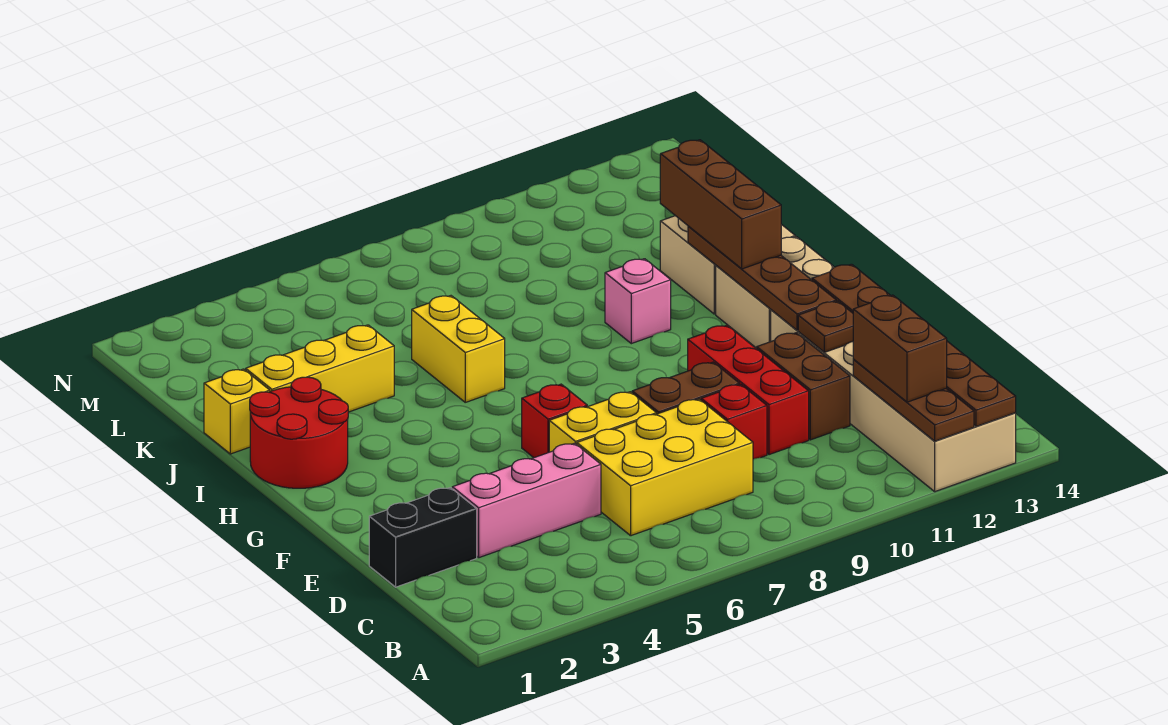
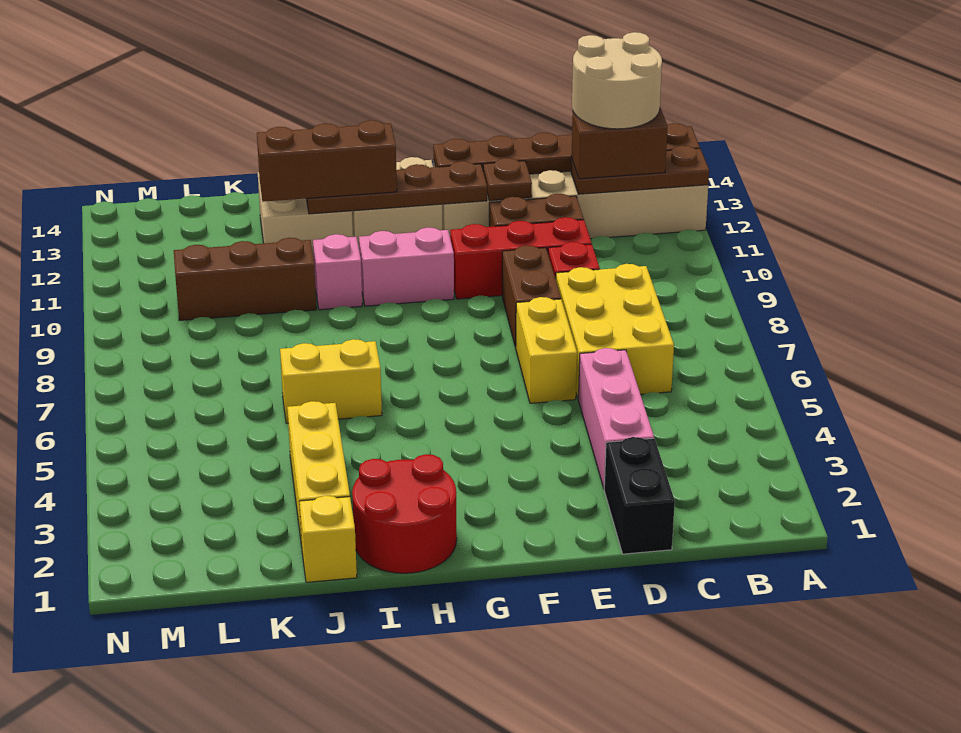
none -> tan 2x2 round brick [572,32,662,129]
red 1x1 brick [522,384,587,458] -> none
none -> pink 1x2 brick [359,227,454,306]
none -> brown 1x3 brick [174,238,316,320]

